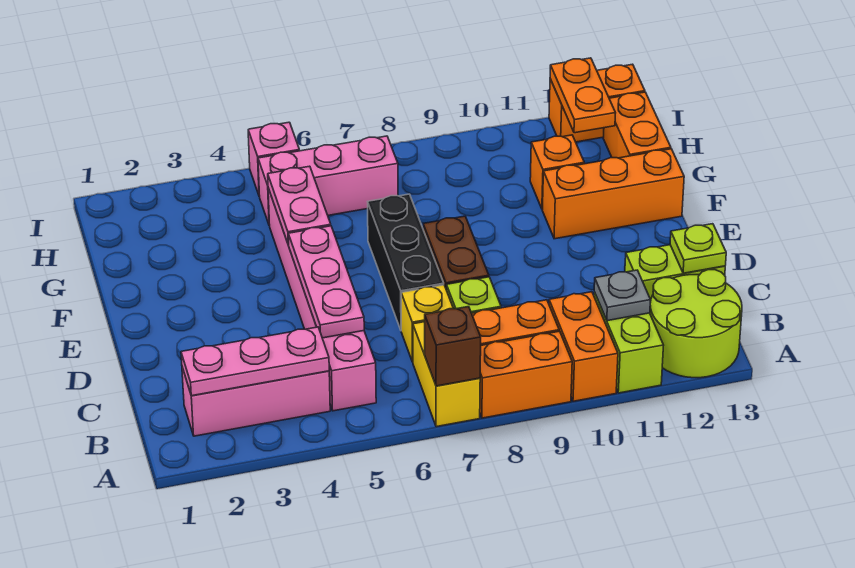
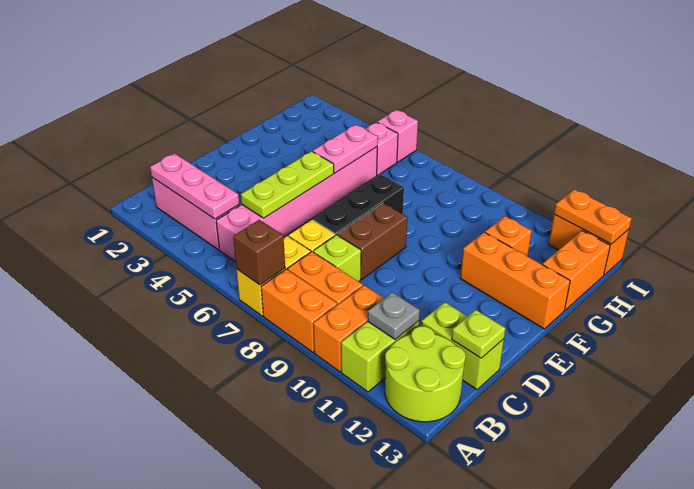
pink 1x3 plate [288,226,364,338] -> lime 1x3 plate [241,151,334,218]
pink 1x3 brick [258,136,398,226] -> pink 1x1 brick [365,122,398,175]
orange 1x2 plate [550,58,615,133] -> orange 1x2 plate turned to [554,189,632,244]

